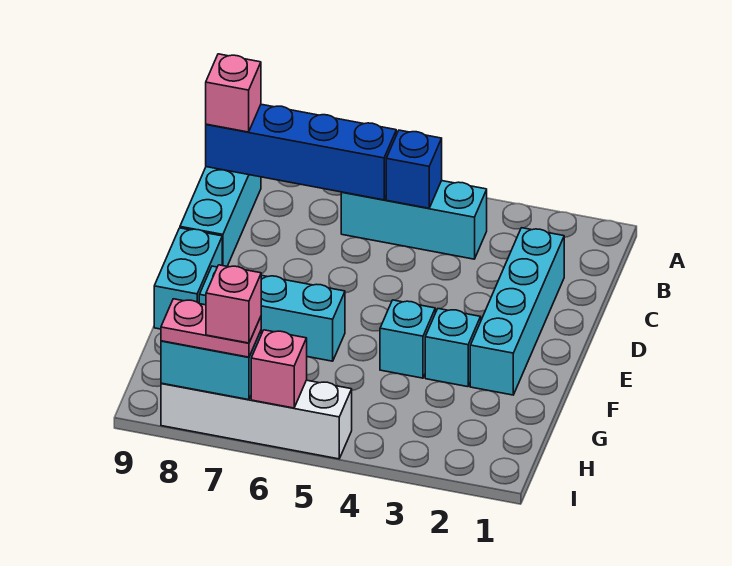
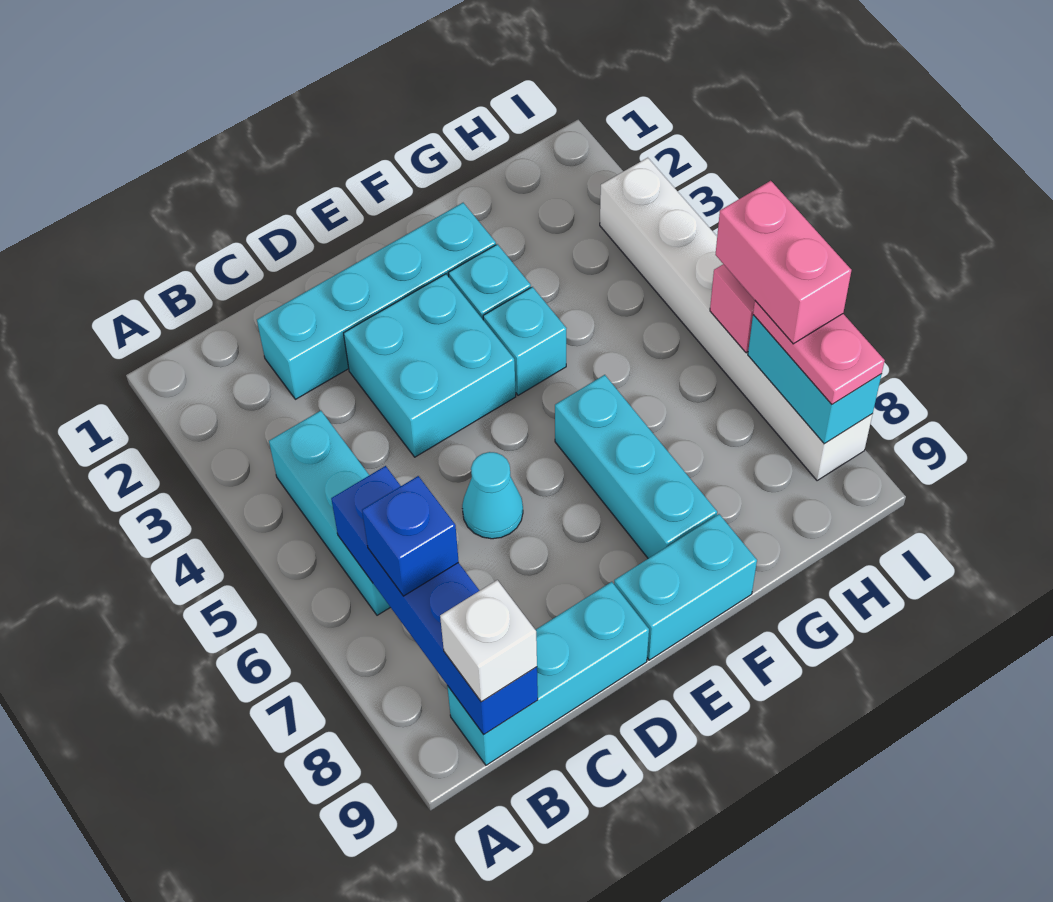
blue 1x1 brick [386,130,442,208] -> blue 1x1 brick moved to [362,476,459,596]
pink 1x1 brick [206,54,261,132] -> white 1x1 brick [440,580,537,702]
none -> cyan 2x2 brick [344,274,516,457]
none -> cyan 1x1 cone [462,452,523,539]
white 1x4 brick [161,380,352,459] -> white 1x6 brick [600,158,873,481]
pink 1x1 brick [206,265,261,343] -> pink 1x2 brick [715,181,851,344]

